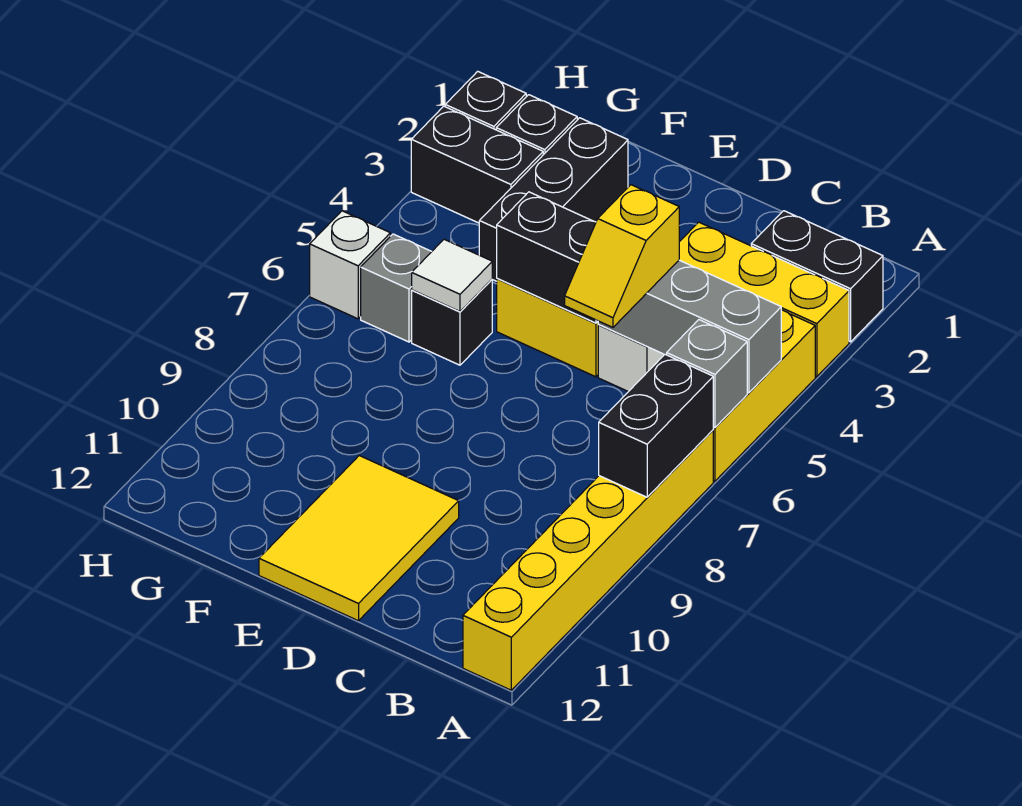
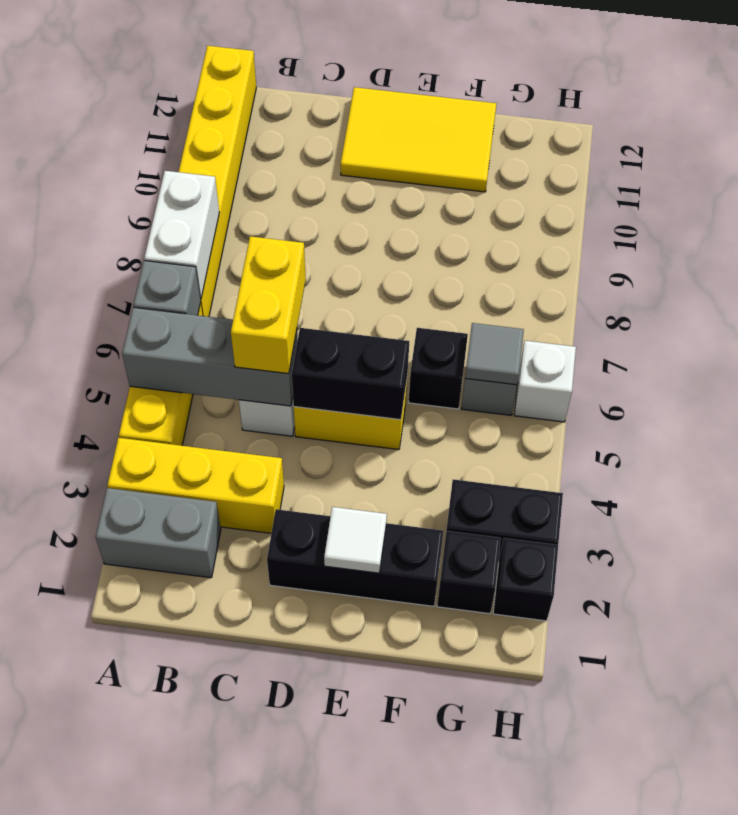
black 1x2 brick [751,211,883,342] -> grey 1x2 brick [96,488,221,578]
black 1x2 brick [599,355,713,497] -> white 1x2 brick [144,171,219,299]
yellow 1x2 slope [565,185,679,327] -> yellow 1x2 brick [231,236,306,374]
yellow 2x3 tile [259,456,459,621] -> yellow 2x3 tile turned to [340,87,496,192]
black 1x3 brick [479,118,628,281] -> black 1x3 brick turned to [267,509,443,606]
white 1x1 tile [412,239,492,312] -> white 1x1 tile moved to [324,507,387,573]
none -> grey 1x1 tile [465,323,524,385]

